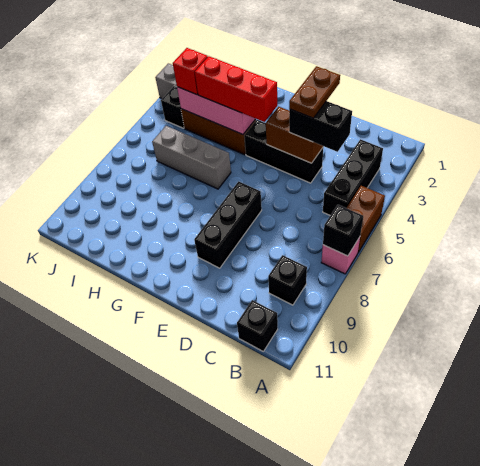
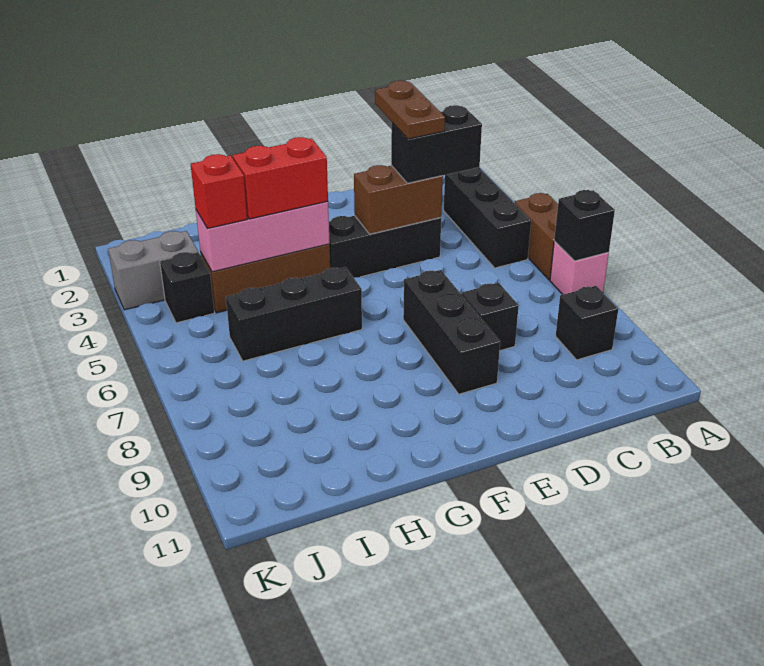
black 1x1 brick [237,300,278,351] -> black 1x1 brick moved to [462,283,519,351]
red 1x3 brick [195,56,277,122] -> red 1x2 brick [233,137,328,219]
grey 1x3 brick [152,126,231,189] -> black 1x3 brick [226,267,362,361]

